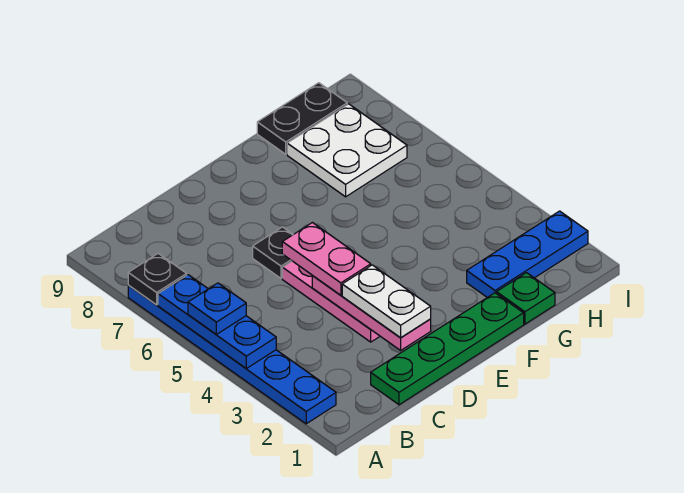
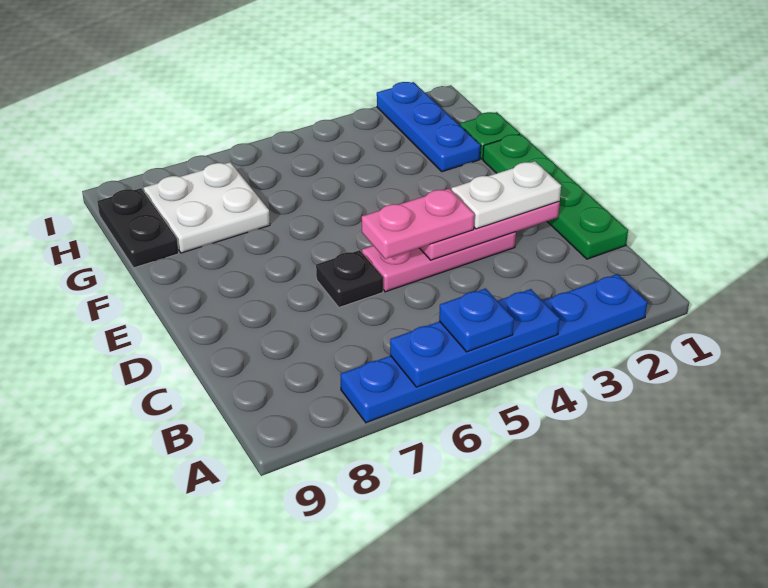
black 1x1 plate [128,253,187,305] -> none

